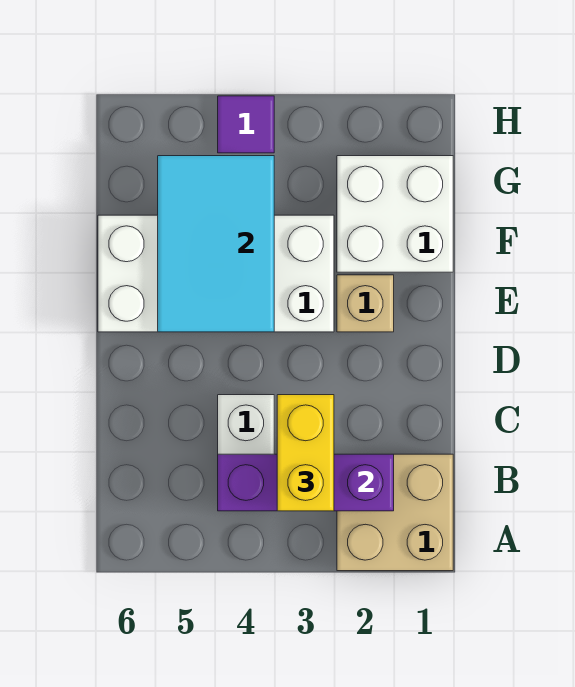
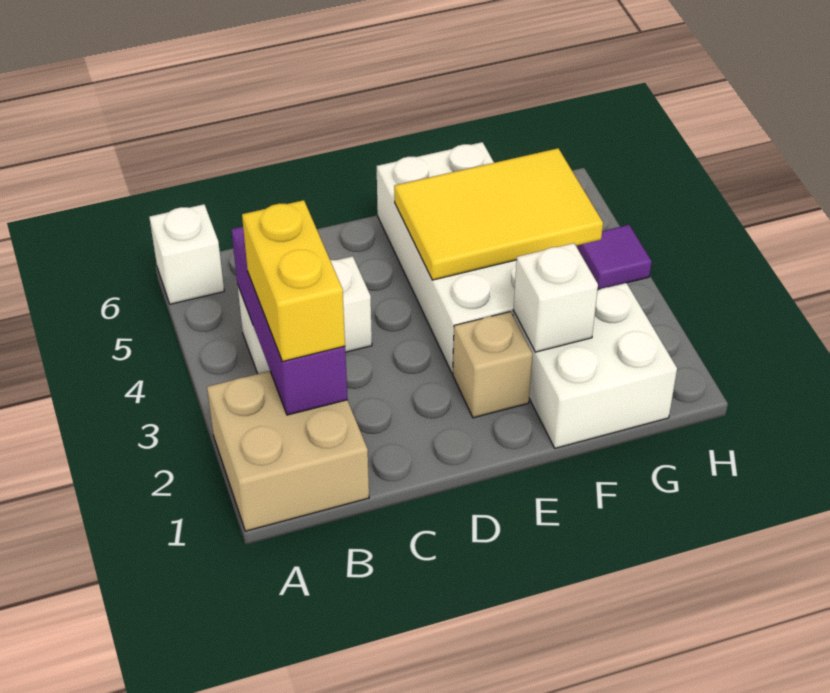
none -> white 1x1 brick [149,204,224,304]
yellow 1x2 brick [277,395,334,511] -> yellow 1x2 brick turned to [242,200,345,362]
cyan 2x3 tile [158,156,274,332] -> yellow 2x3 tile [394,148,603,280]
none -> white 1x1 brick [513,243,598,352]

